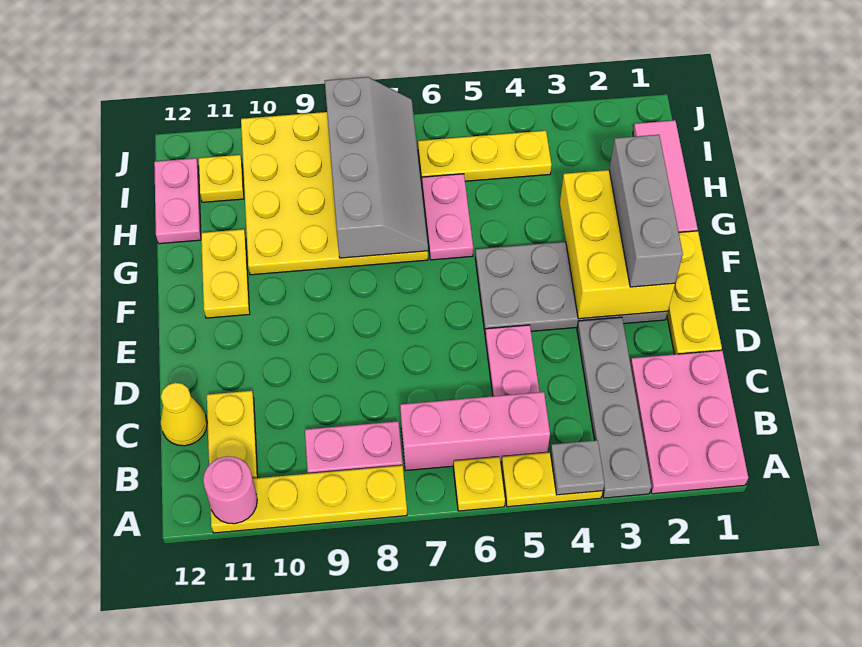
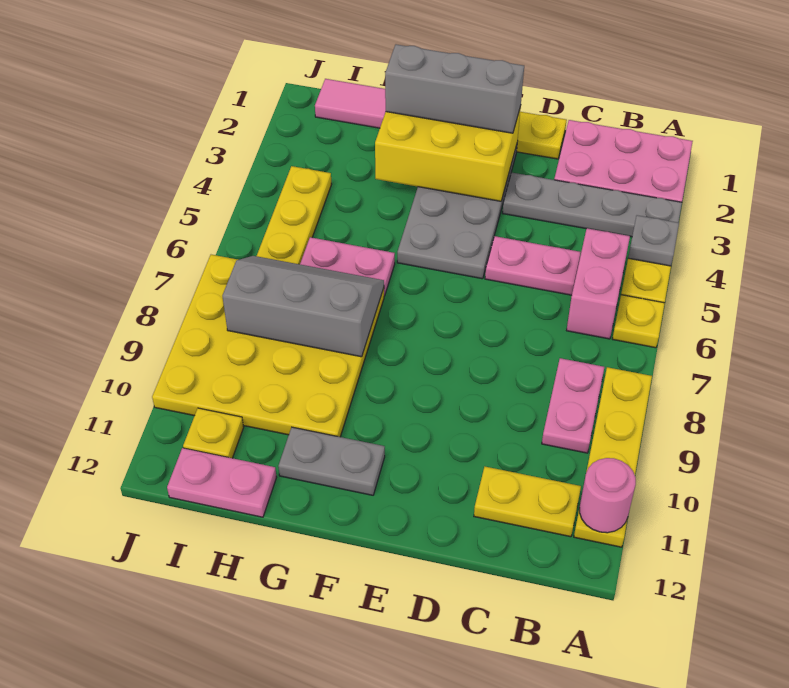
pink 1x3 brick [400,392,550,471] -> pink 1x2 brick [567,228,630,339]
yellow 1x1 cone [161,383,207,446] -> none
yellow 1x2 plate [201,229,250,318] -> grey 1x2 plate [278,427,385,495]
grey 2x4 slope [325,77,428,258] -> grey 2x3 slope [222,256,384,357]

